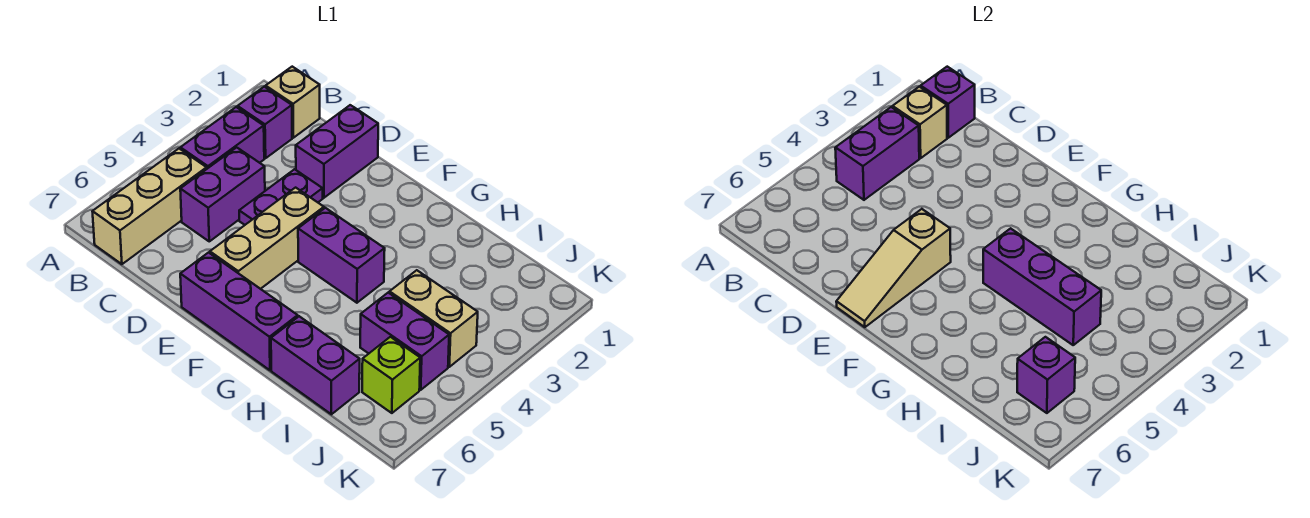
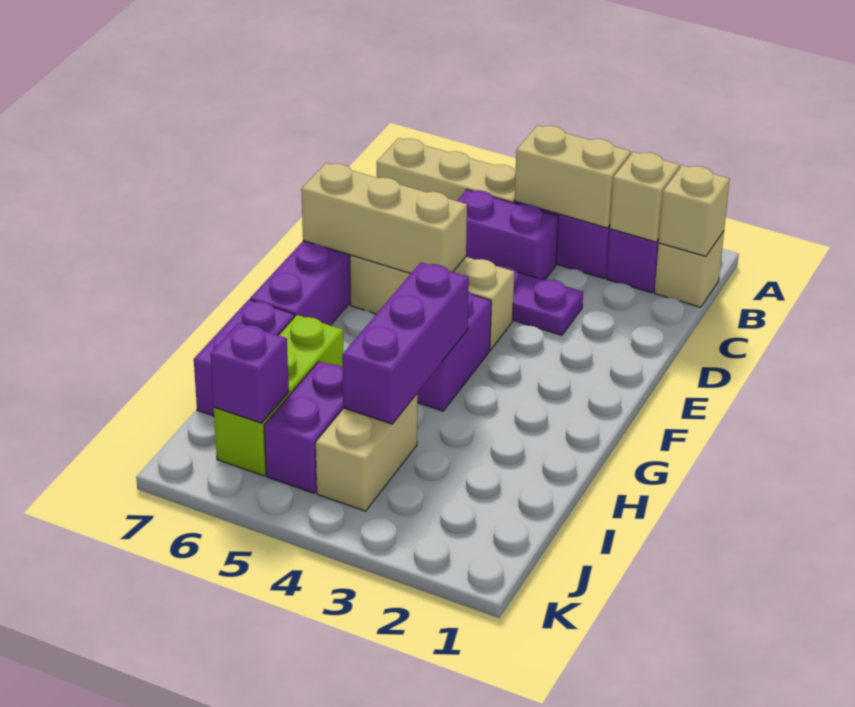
purple 1x1 brick [921,67,975,138] -> tan 1x1 brick [659,165,730,256]
purple 1x2 brick [835,107,919,200] -> tan 1x2 brick [514,125,631,228]
purple 1x2 brick [296,105,378,198] -> none
tan 1x3 slope [836,209,951,327] -> tan 1x3 brick [301,163,467,273]
lime 1x1 brick [362,337,420,413] -> lime 1x3 brick [214,315,343,476]

